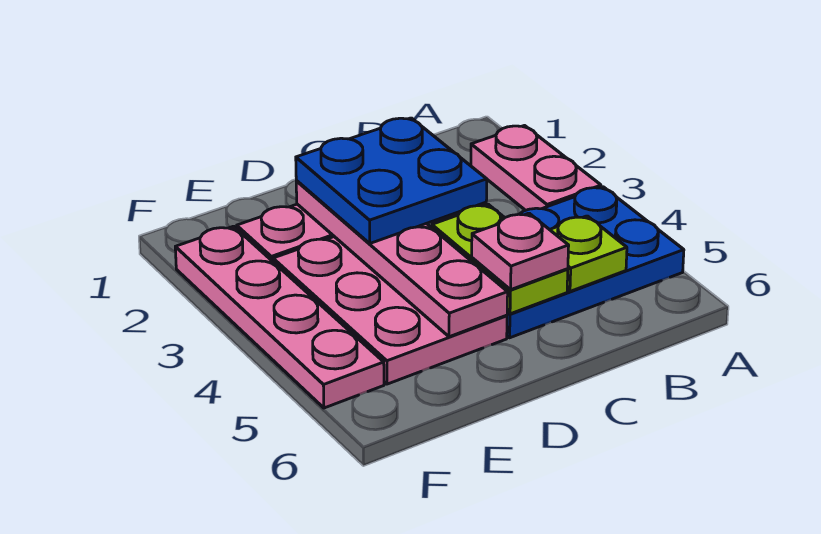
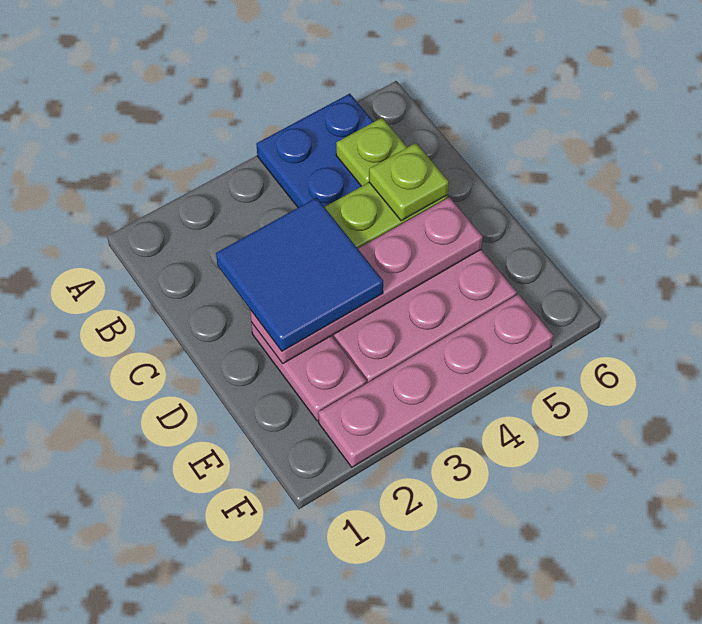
pink 1x2 plate [471,126,601,210] -> none
blue 2x2 plate [296,118,487,243] -> blue 2x2 tile [216,198,383,351]
pink 1x1 plate [472,213,569,290] -> lime 1x1 plate [369,143,449,221]

